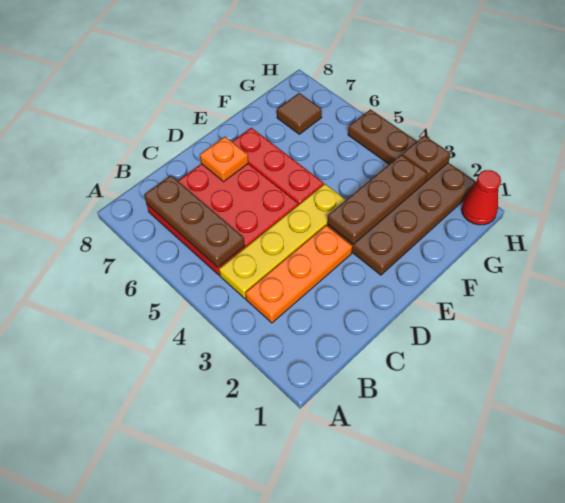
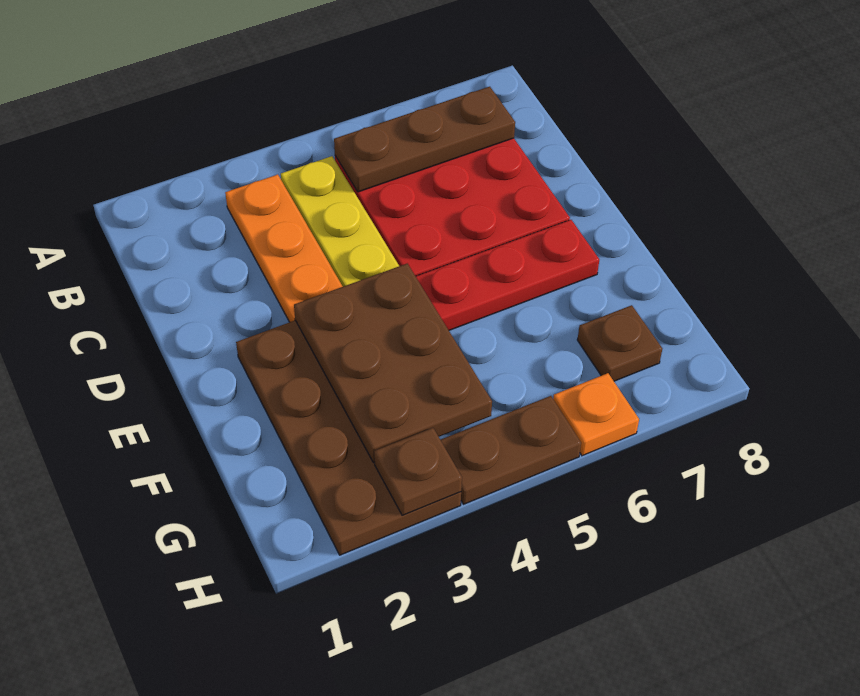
orange 1x1 plate [200,137,248,182] -> orange 1x1 plate moved to [553,373,639,456]
brown 1x3 plate [327,155,428,244] -> brown 2x3 plate [294,264,492,463]
brown 1x1 tile [277,93,322,134] -> brown 1x1 plate [577,305,662,381]
red 1x1 cone [462,170,501,225] -> none

